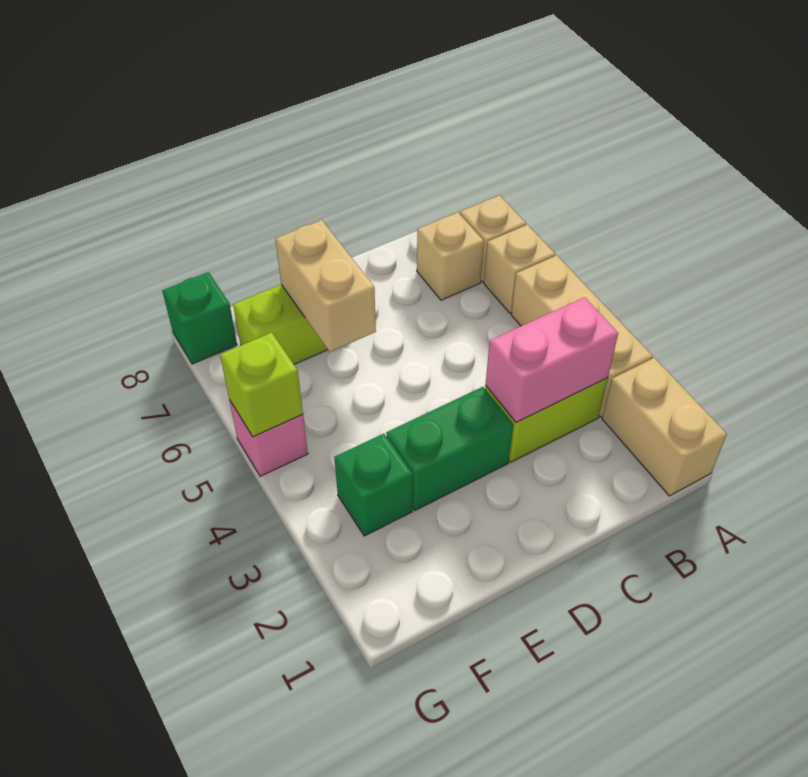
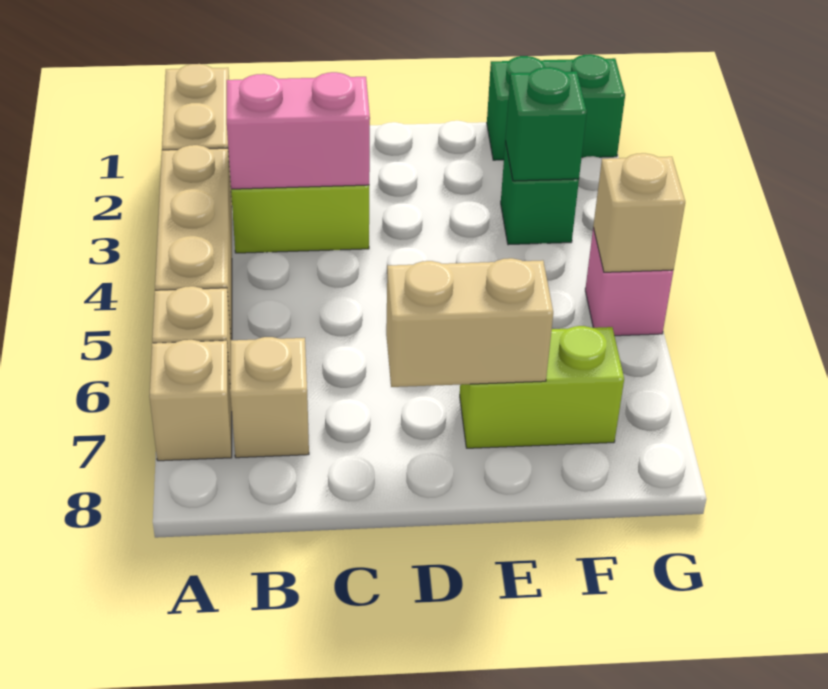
green 1x2 brick [386,387,514,510] -> green 1x2 brick moved to [487,54,625,160]
tan 1x2 brick [275,220,376,352] -> tan 1x2 brick turned to [386,258,553,387]
lime 1x1 brick [220,333,303,437] -> tan 1x1 brick [593,153,685,272]
green 1x1 brick [162,272,237,364] -> green 1x1 brick moved to [505,67,587,181]

